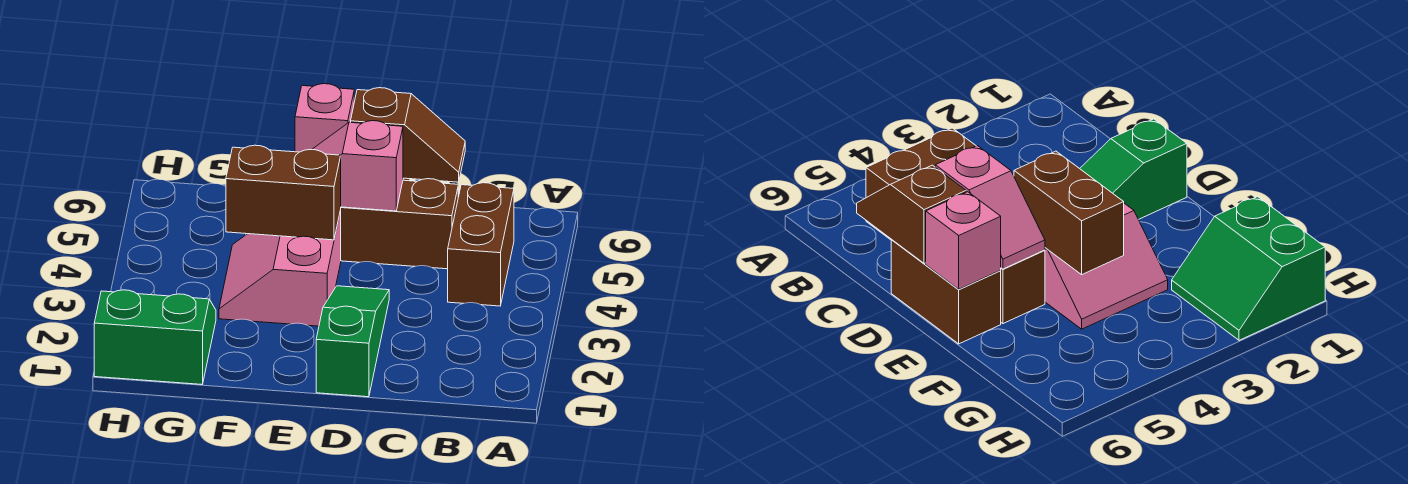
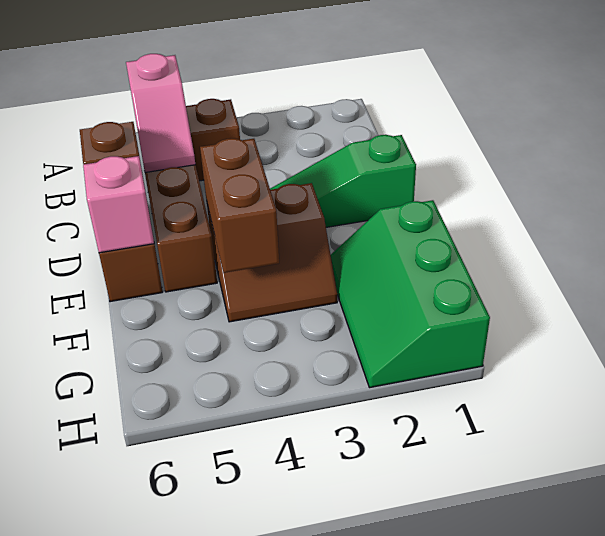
pink 1x2 slope [312,121,403,211] -> pink 1x2 slope moved to [126,54,195,173]
pink 2x2 slope [219,210,341,326] -> brown 2x2 slope [207,183,337,322]
green 2x2 slope [94,290,216,384] -> green 2x3 slope [331,200,490,388]

